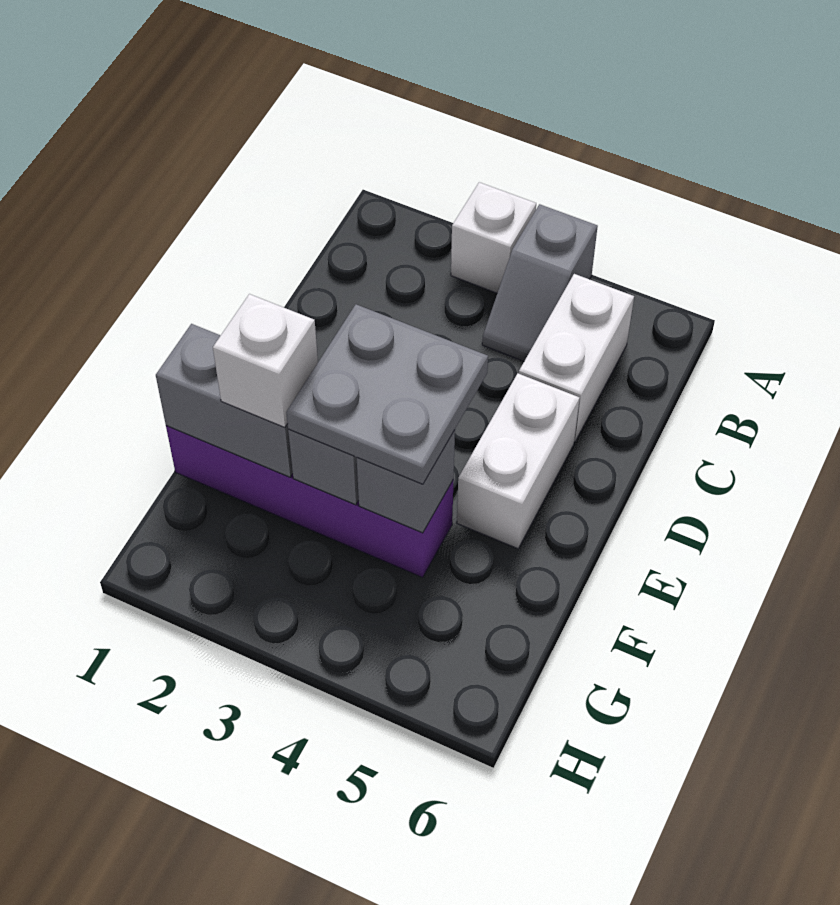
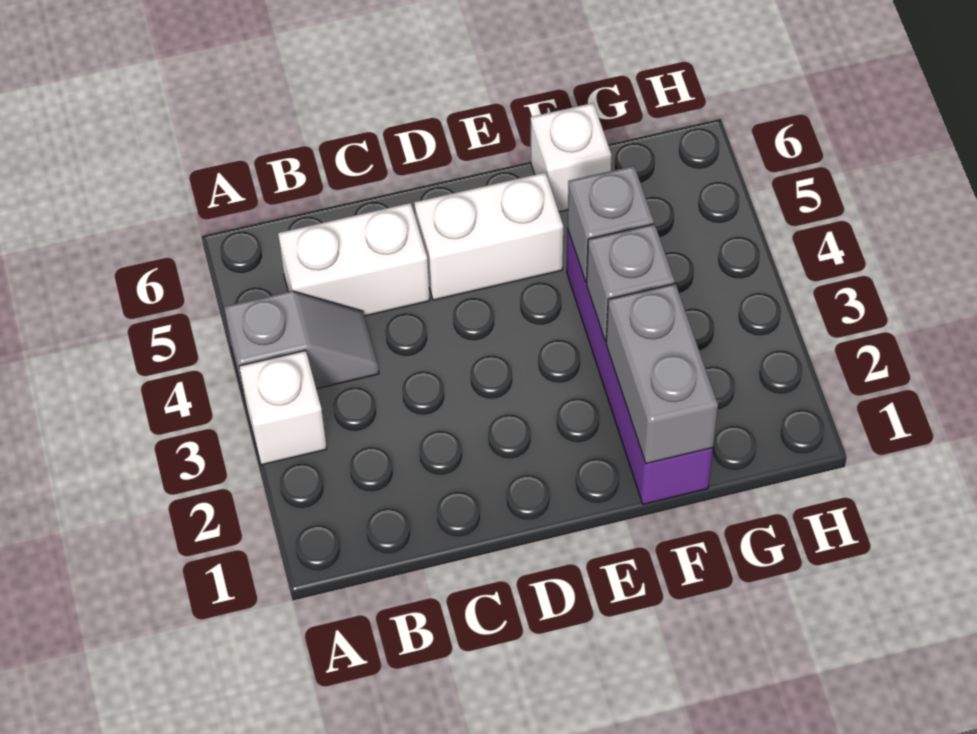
grey 2x2 plate [286,304,488,484] -> none
white 1x1 brick [213,294,318,427] -> white 1x1 brick moved to [531,103,611,212]

